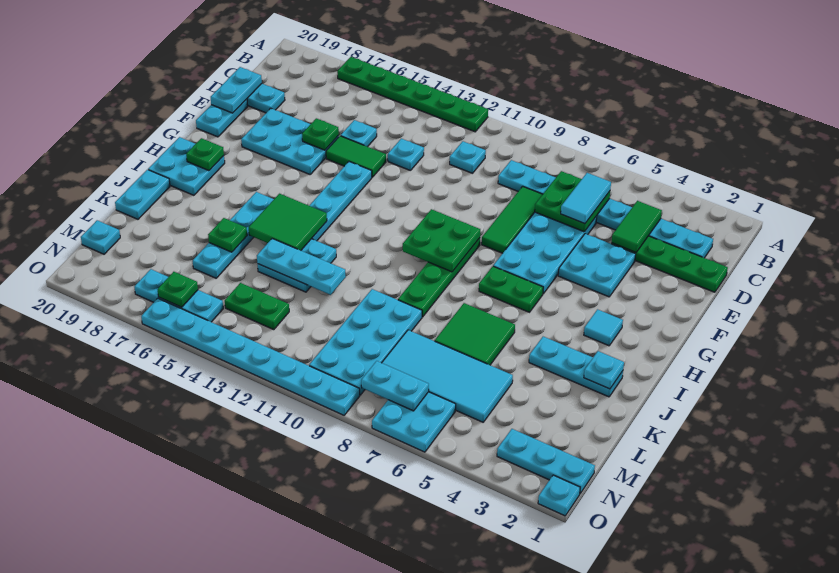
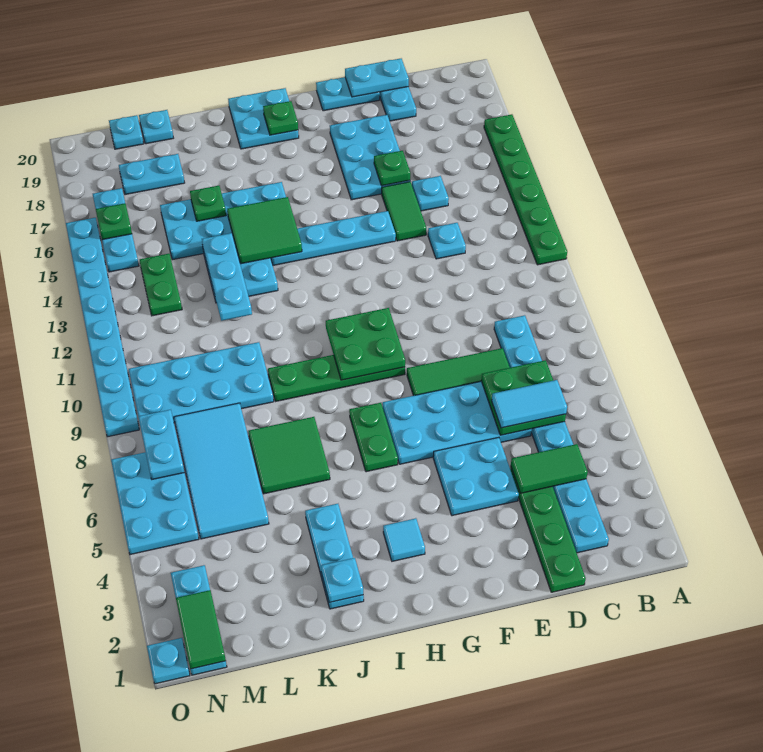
cyan 1x1 plate [450,141,486,173] -> cyan 1x1 plate moved to [139,110,173,144]
cyan 1x4 plate [193,192,274,278] -> cyan 2x4 plate [160,182,286,260]
cyan 1x2 plate [115,170,170,219] -> cyan 1x2 plate moved to [119,154,185,195]
none -> green 1x2 tile [176,590,226,669]
cyan 2x2 plate [372,392,456,452] -> cyan 2x3 plate [111,452,199,554]

